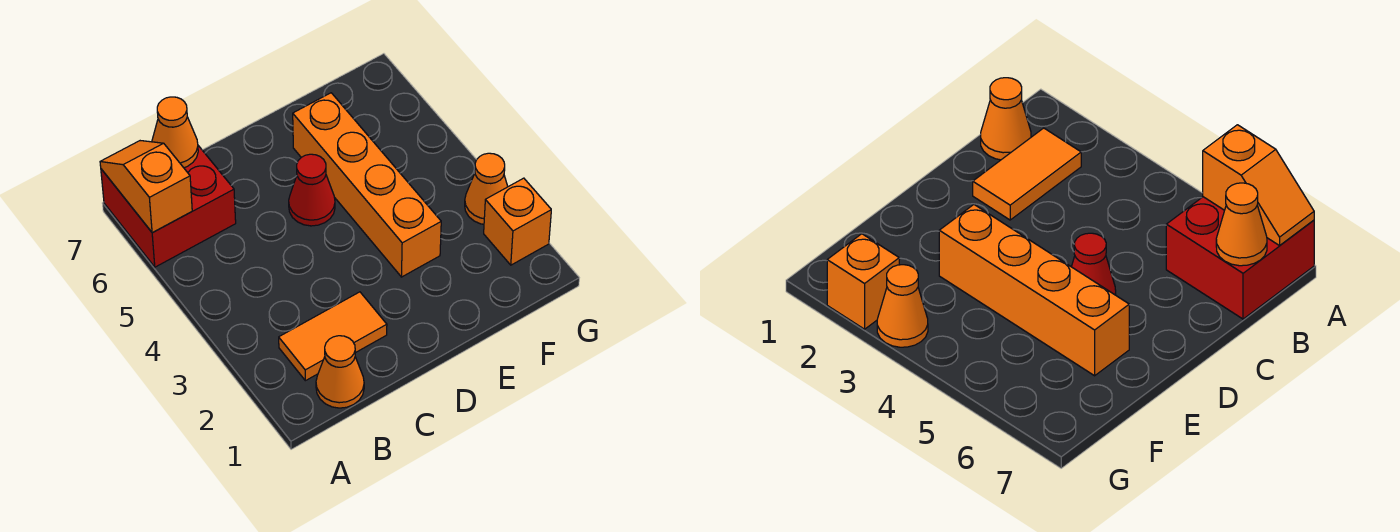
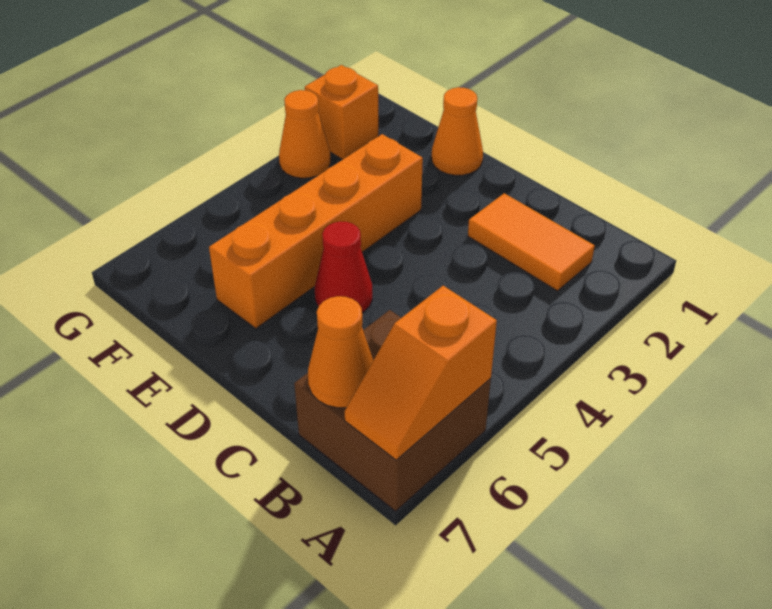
red 2x2 brick [101,146,236,267] -> brown 2x2 brick [294,310,491,511]
orange 1x1 cone [316,336,364,408] -> orange 1x1 cone moved to [432,87,483,175]

